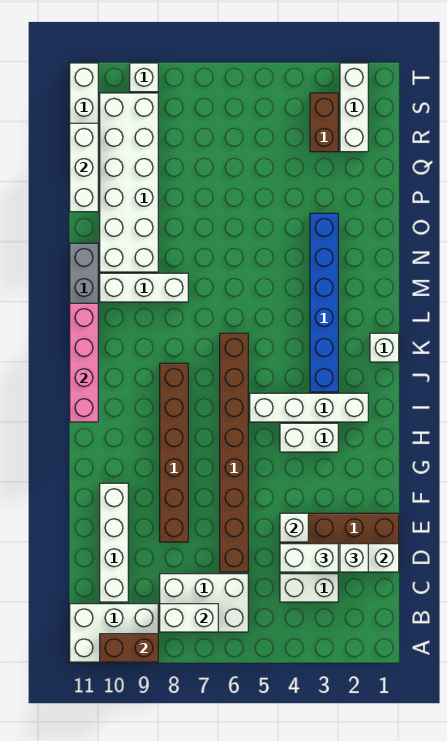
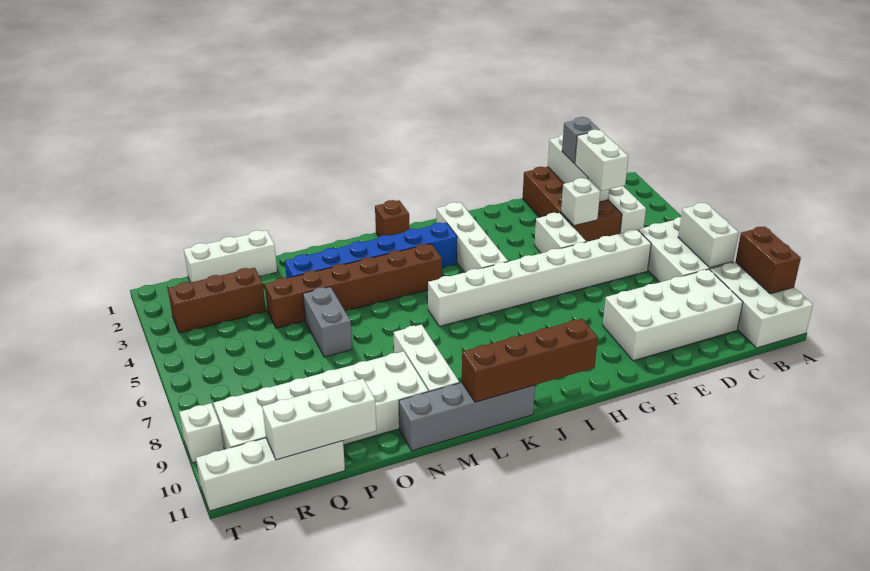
white 1x4 brick [100,483,128,602] -> white 2x4 brick [603,269,743,361]
white 1x1 brick [340,544,368,572] -> grey 1x1 brick [562,117,600,164]
brown 1x8 brick [220,333,248,572] -> white 1x8 brick [428,229,651,326]
brown 1x6 brick [160,363,188,542] -> brown 1x6 brick moved to [265,244,442,328]
white 1x2 brick [280,423,338,452] -> white 1x2 brick moved to [534,213,586,253]
pink 1x4 brick [70,303,98,422] -> brown 1x4 brick [462,319,598,402]
white 1x1 brick [370,333,399,362] -> brown 1x1 brick [375,200,409,237]
none -> grey 1x2 brick [303,287,352,357]
white 1x3 brick [340,63,368,152] -> white 1x3 brick moved to [184,230,277,283]
brown 1x2 brick [310,93,338,152] -> brown 1x3 brick [168,268,266,333]

